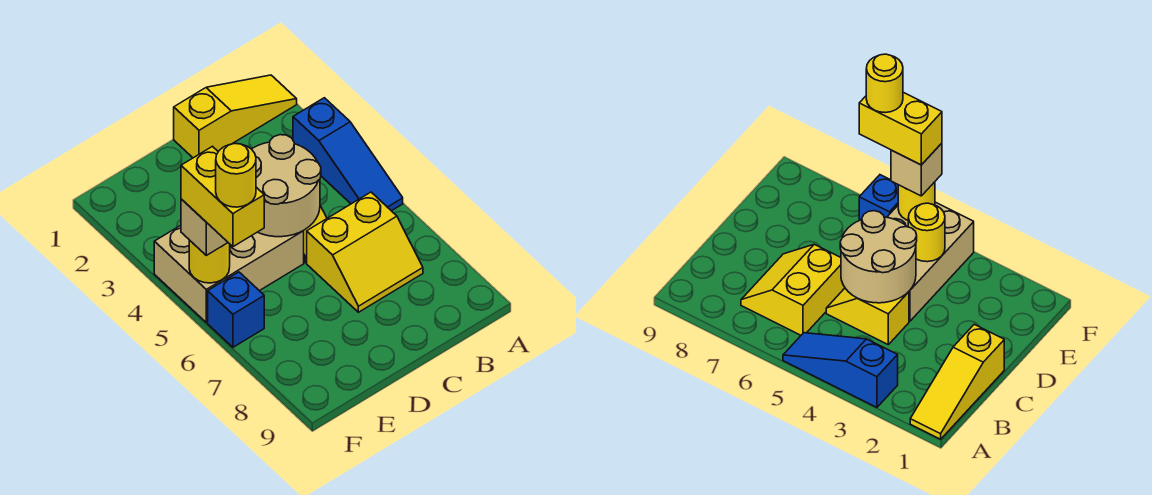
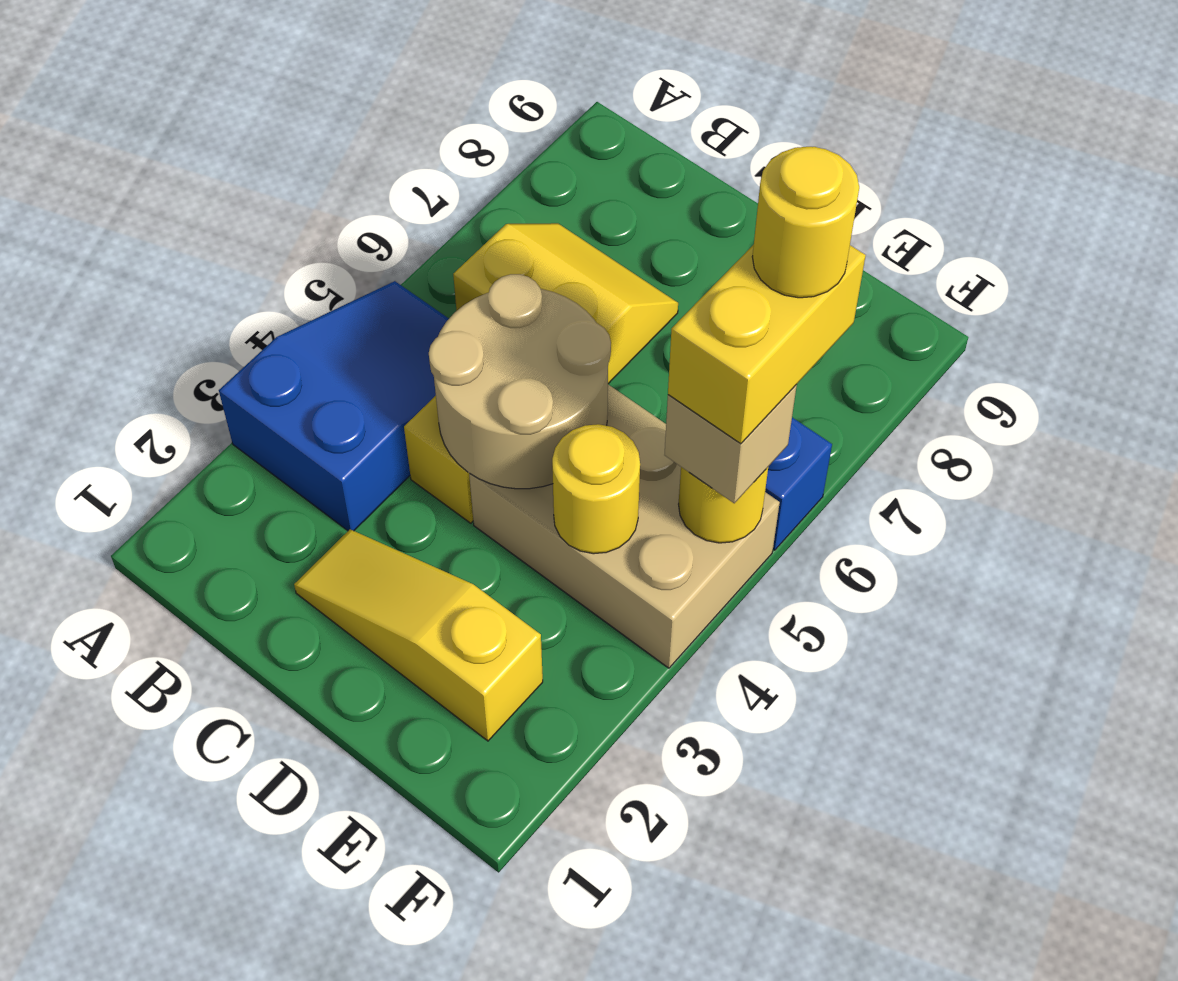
yellow 1x3 slope [174,75,297,158] -> yellow 1x3 slope moved to [294,529,543,741]
blue 1x3 slope [293,98,403,211] -> blue 2x3 slope [219,281,449,531]

